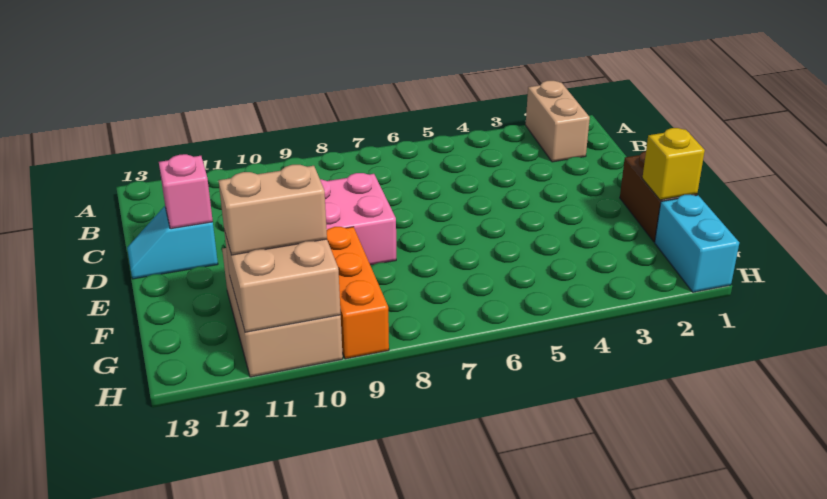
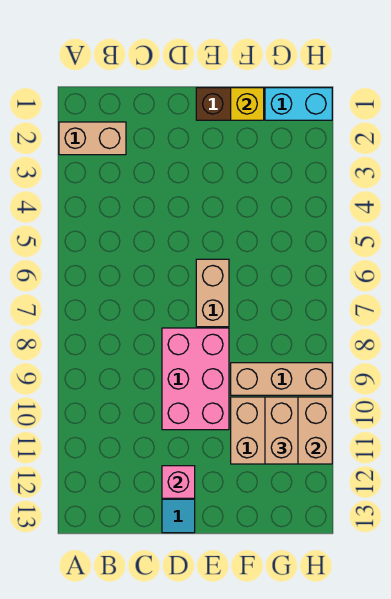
none -> tan 1x2 brick [196,259,229,327]
orange 1x3 brick [327,227,389,359] -> tan 1x3 brick [231,363,332,395]

